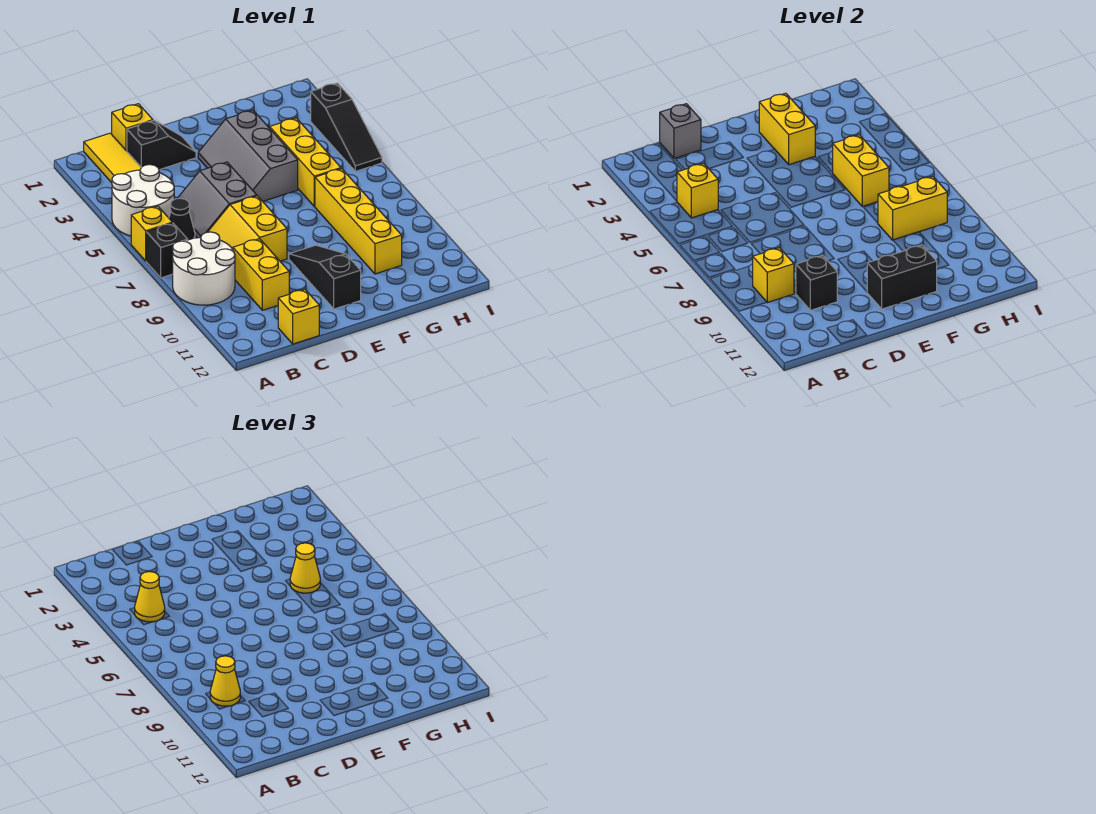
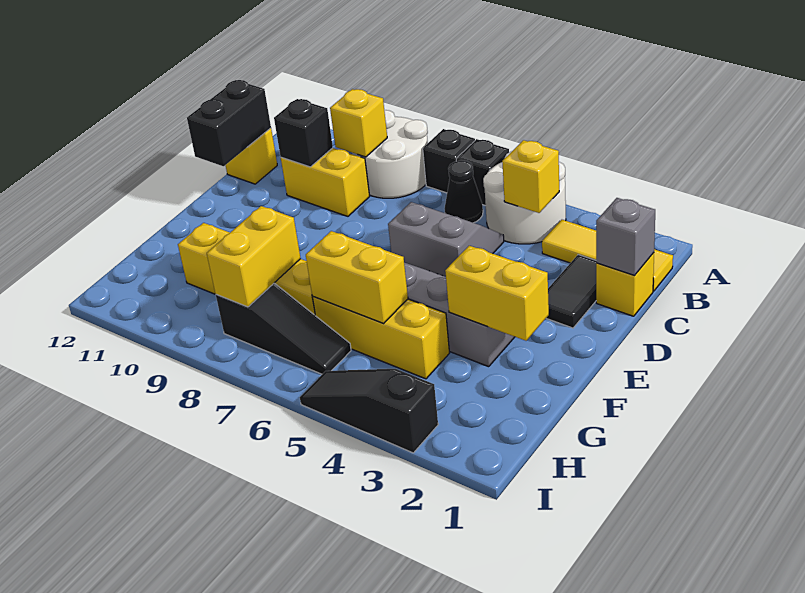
yellow 1x1 brick [131,206,172,261] -> black 1x1 brick [456,139,509,206]
yellow 1x1 cone [135,572,165,622] -> none
yellow 1x1 cone [210,656,240,706] -> none
black 1x2 slope [127,120,196,170] -> black 1x2 tile [546,255,596,328]
yellow 2x2 slope [208,196,287,261] -> none
black 1x3 slope [289,245,361,309] -> black 1x3 slope moved to [216,284,351,374]
black 1x2 brick [867,245,937,309] -> black 1x2 brick moved to [187,80,271,166]
yellow 1x1 cone [290,543,320,593] -> none

